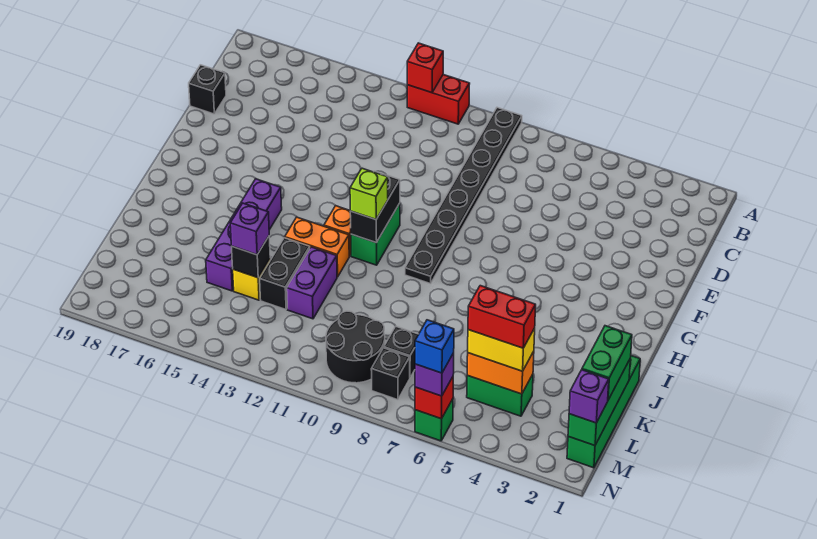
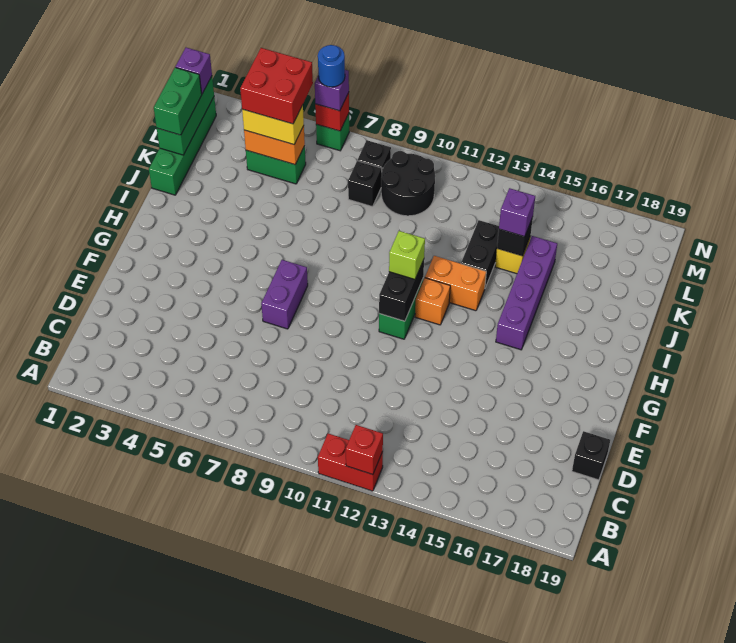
black 1x8 plate [405,108,522,284] -> none
purple 1x2 brick [287,247,337,319] -> purple 1x2 brick moved to [261,260,308,329]
red 1x2 brick [468,286,536,348] -> red 2x2 brick [240,48,313,124]
blue 1x1 brick [415,320,454,373] -> blue 1x1 round brick [318,45,345,87]

